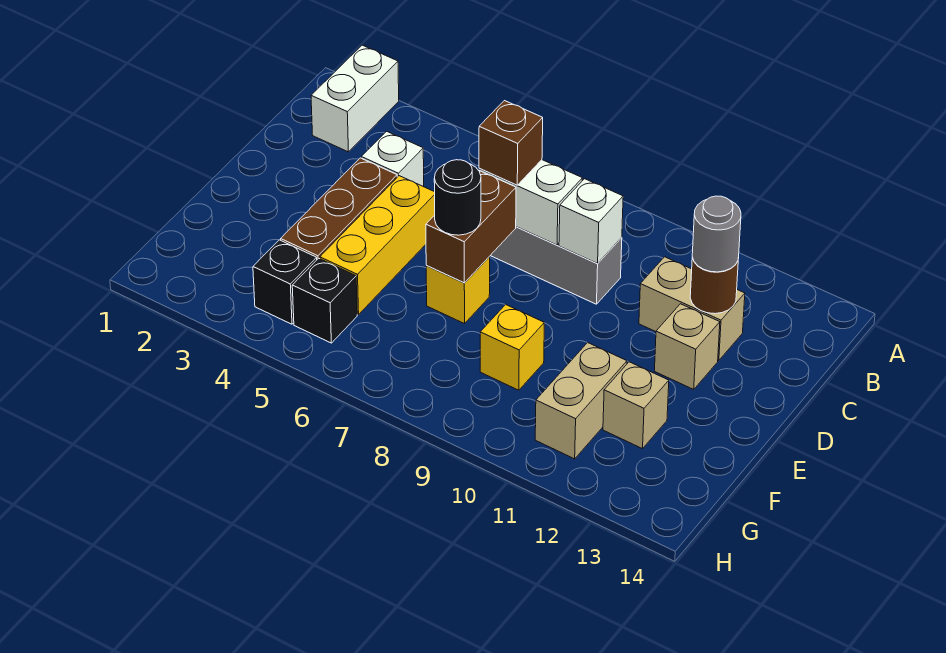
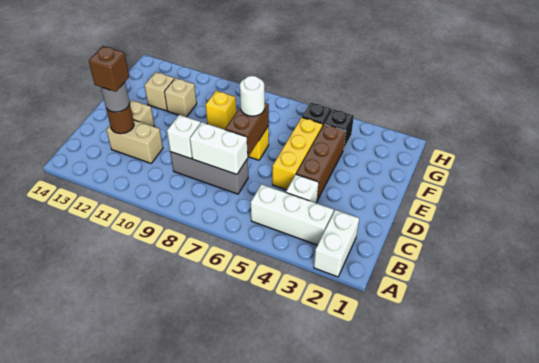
none -> white 1x3 brick [251,184,334,245]
brown 1x1 brick [479,101,543,185] -> brown 1x1 brick moved to [89,46,129,92]
black 1x1 round brick [434,160,481,235] -> white 1x1 round brick [240,76,265,116]
tan 1x2 brick [535,343,627,459] -> tan 1x1 brick [164,78,197,117]

